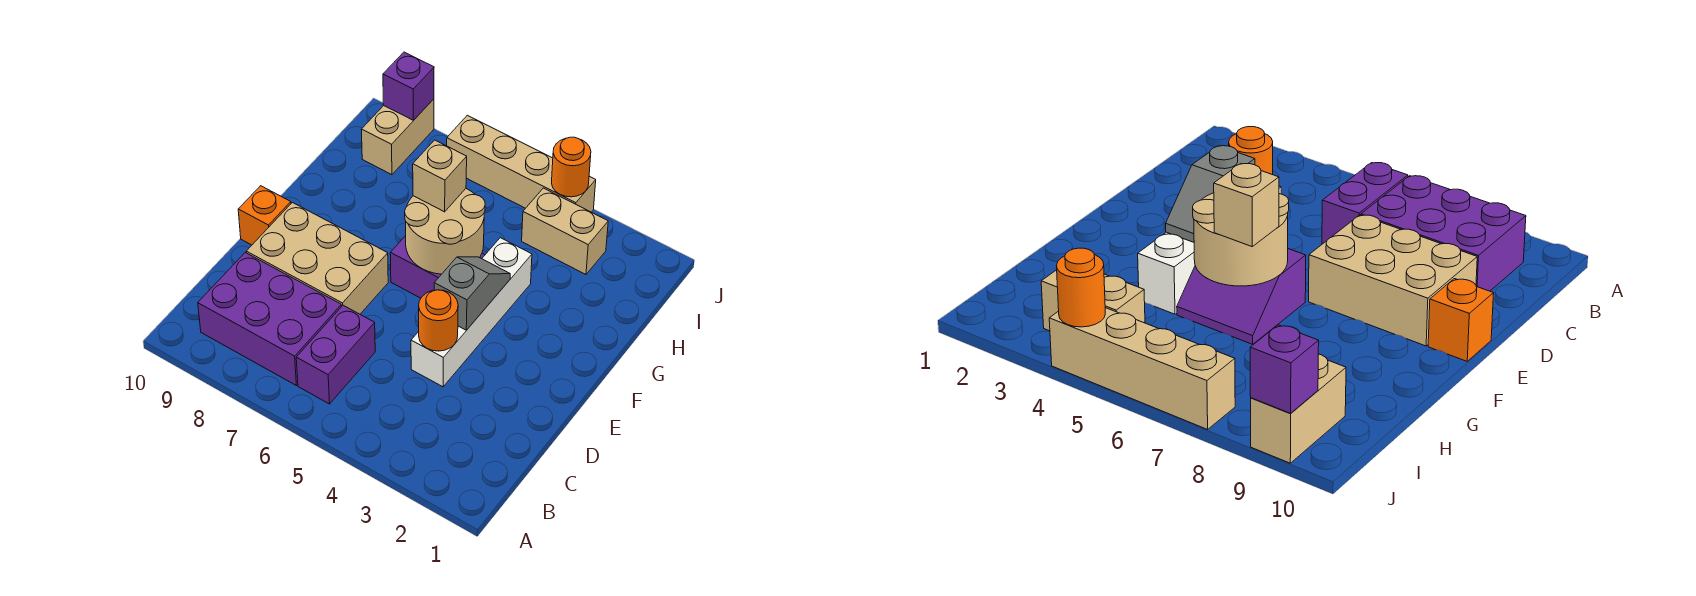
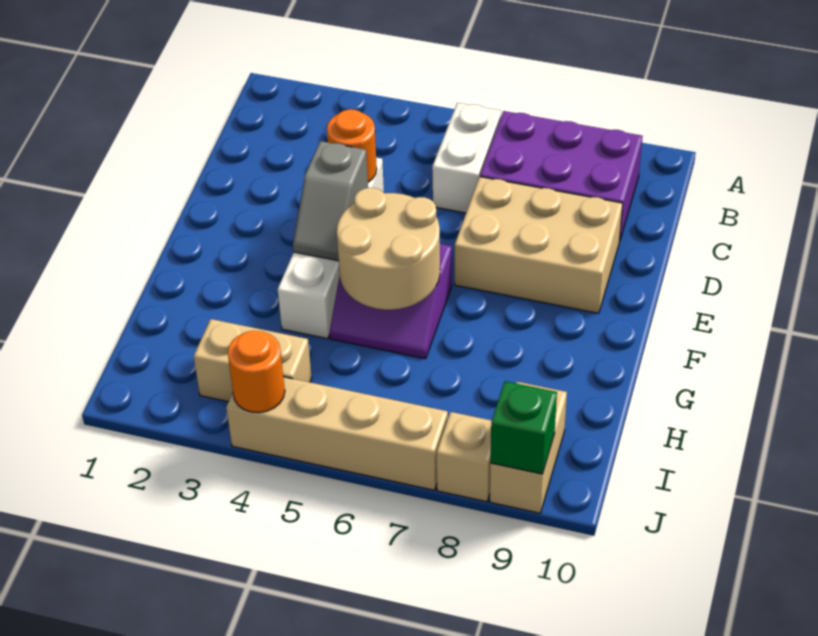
purple 1x2 brick [296,305,375,404] -> white 1x2 brick [432,103,501,213]
orange 1x1 brick [238,186,291,245] -> none
tan 1x1 brick [413,140,467,212] -> tan 1x1 brick moved to [437,412,492,502]
purple 1x1 brick [383,52,434,120] -> green 1x1 brick [491,381,557,474]

